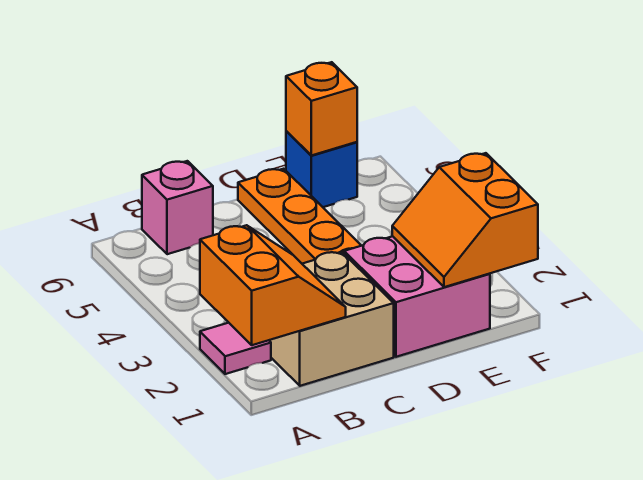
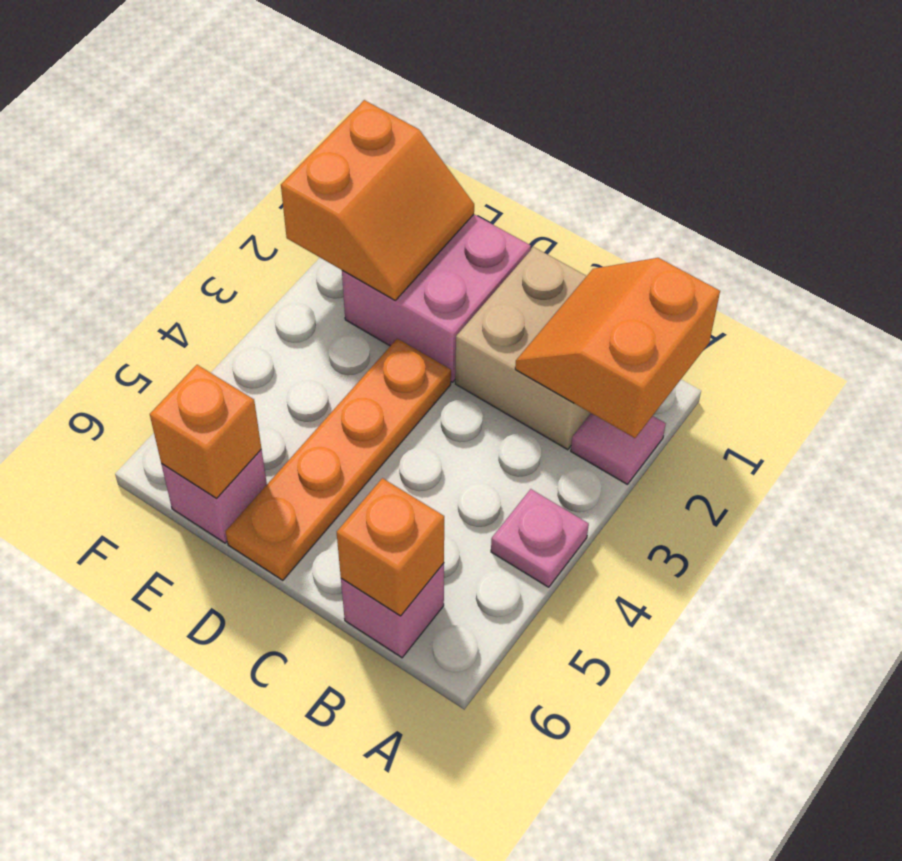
none -> pink 1x1 plate [491,489,589,587]
none -> orange 1x1 brick [337,478,444,616]
blue 1x1 brick [286,131,357,207] -> pink 1x1 brick [161,450,267,543]

